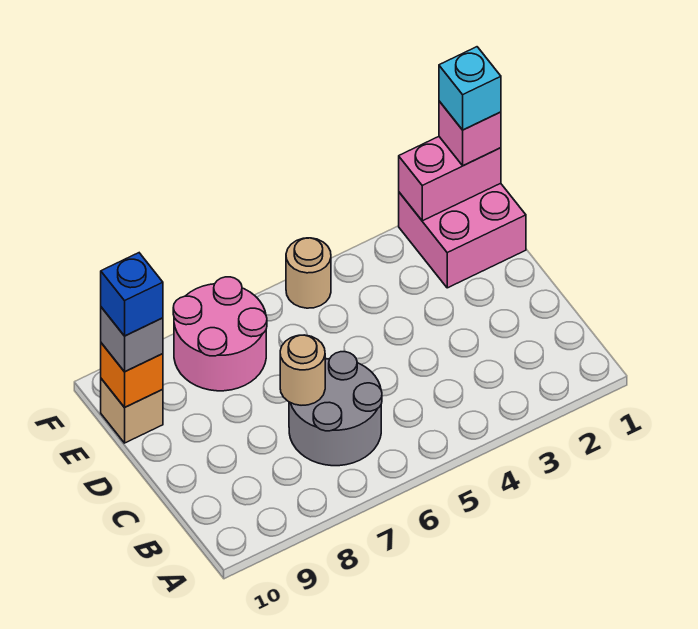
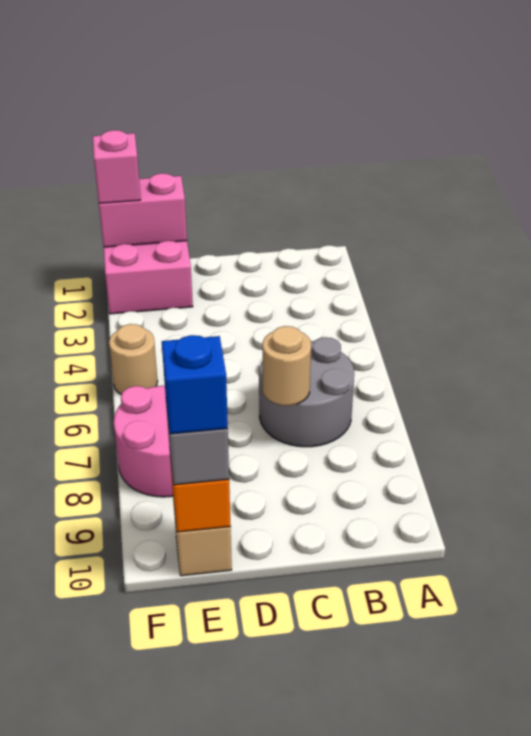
pink 1x2 brick [399,137,501,221] -> pink 1x2 brick turned to [99,173,187,247]
cyan 1x1 brick [439,47,501,130] -> none

